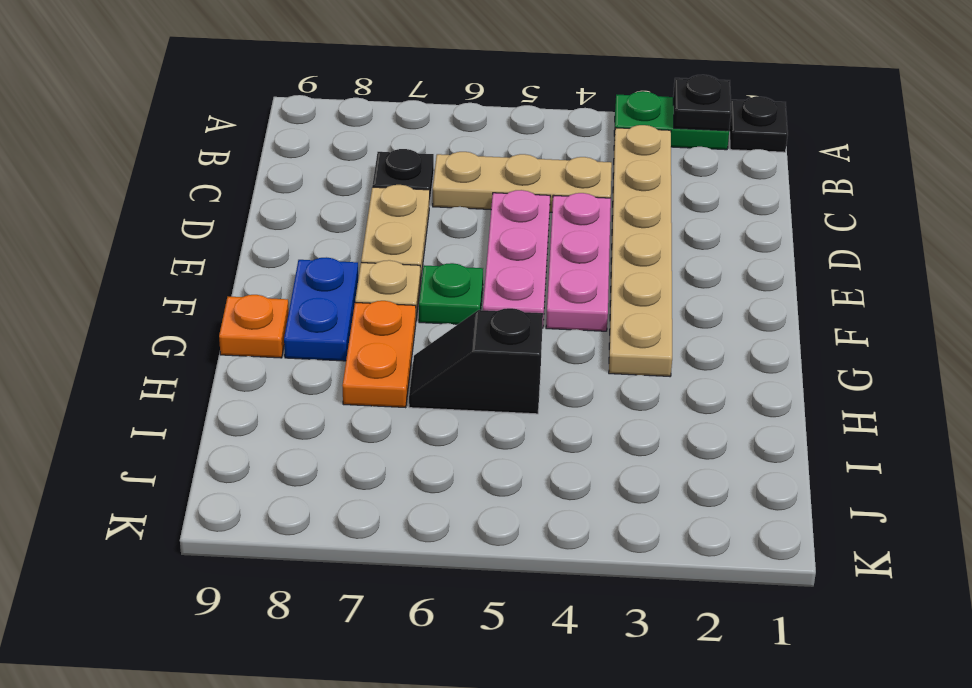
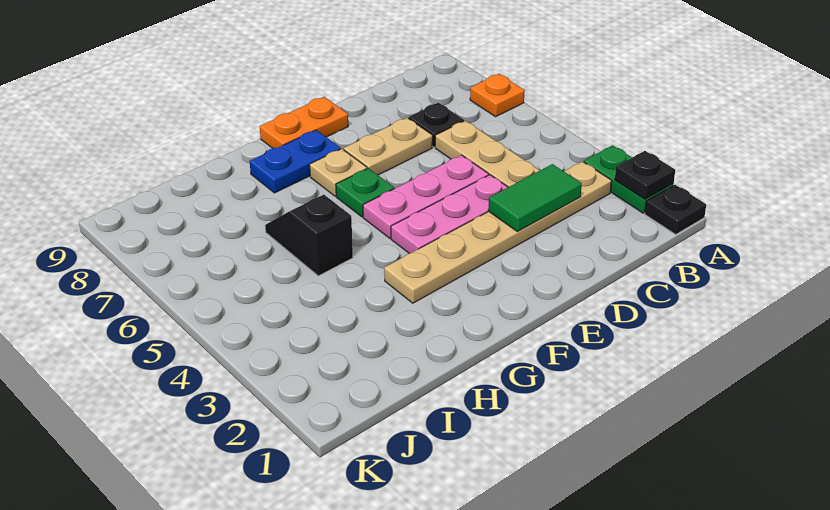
none -> green 1x2 tile [488,164,582,232]
orange 1x2 plate [342,301,416,408] -> orange 1x2 plate moved to [260,97,348,148]
orange 1x1 plate [219,295,289,358] -> orange 1x1 plate moved to [470,74,525,117]

